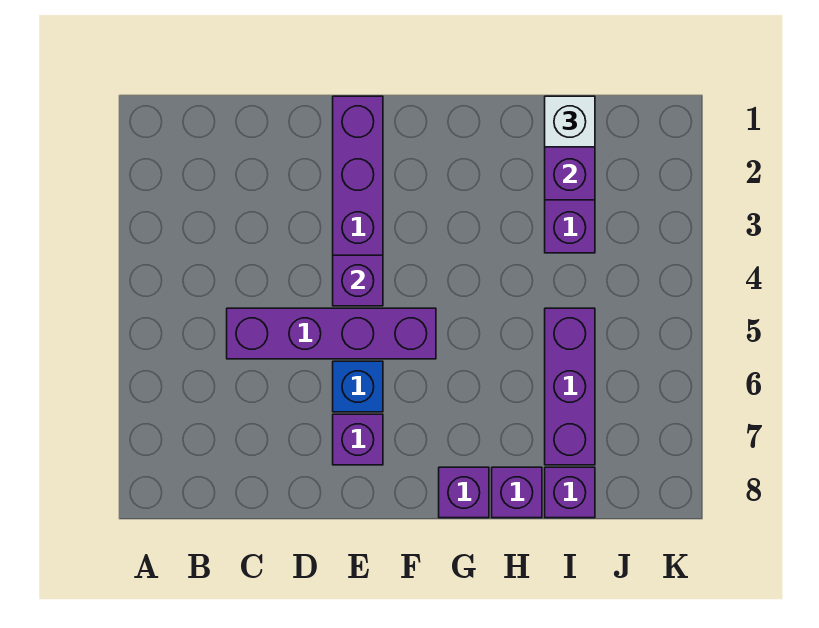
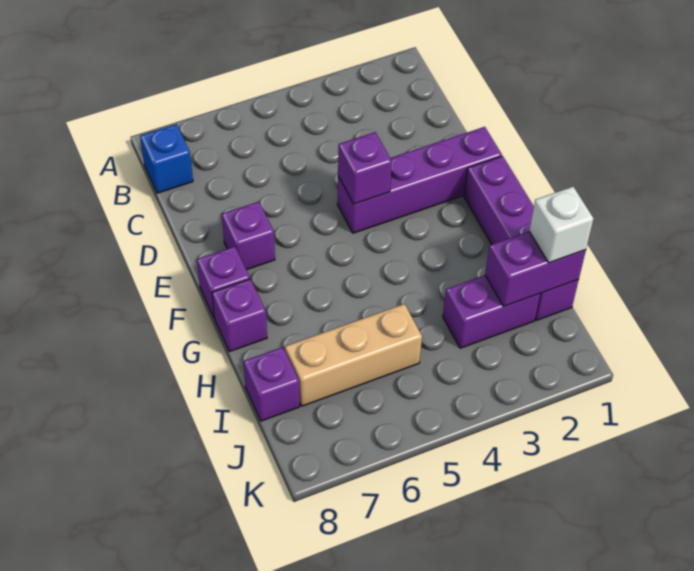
purple 1x4 brick [227,308,436,359] -> purple 1x4 brick moved to [464,156,579,320]
blue 1x1 brick [333,361,383,412] -> blue 1x1 brick moved to [140,124,193,193]
purple 1x1 brick [492,467,542,518] -> purple 1x1 brick moved to [197,246,250,317]
purple 1x3 brick [545,308,595,465] -> tan 1x3 brick [285,304,422,406]

